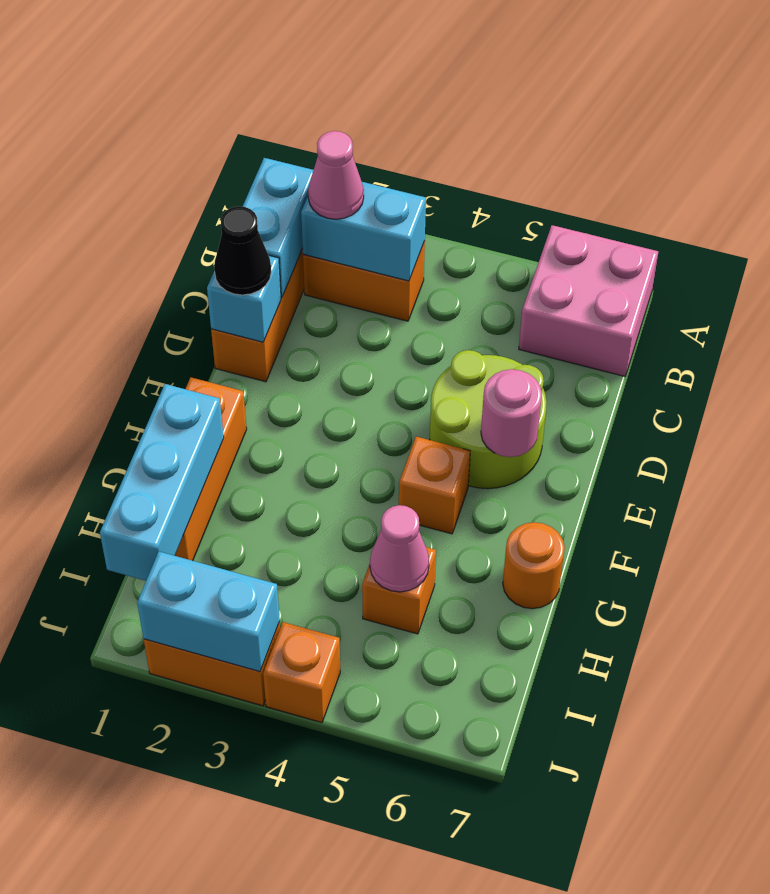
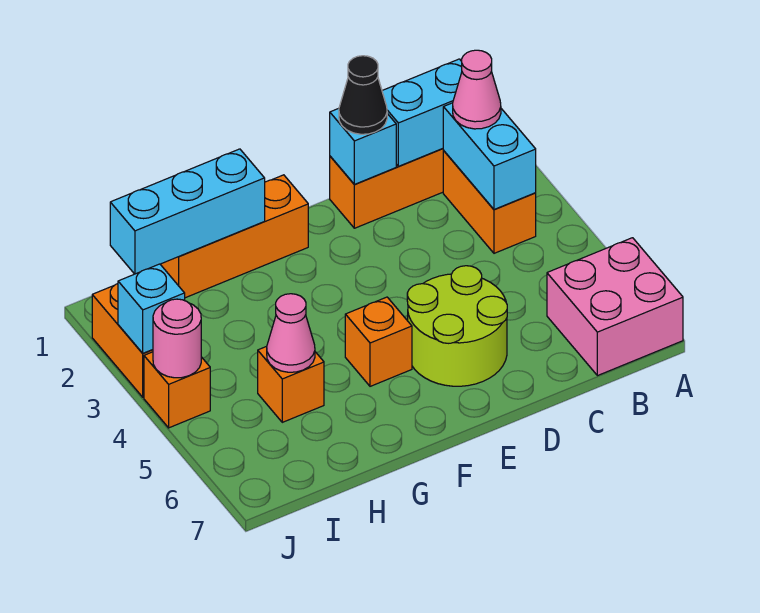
pink 1x1 round brick [481,369,542,457] -> pink 1x1 round brick moved to [153,299,201,378]
orange 1x1 round brick [503,522,565,609] -> none
cyan 1x2 brick [137,552,280,672] -> cyan 1x1 brick [118,264,185,353]

